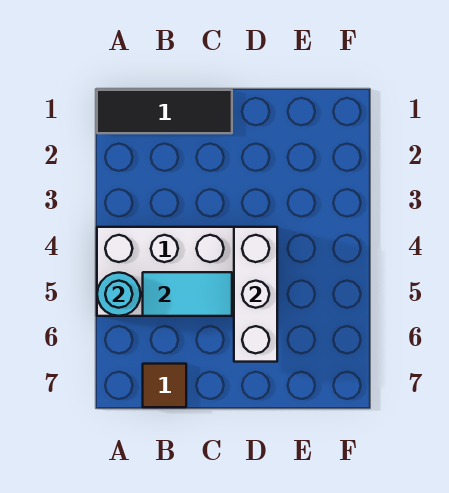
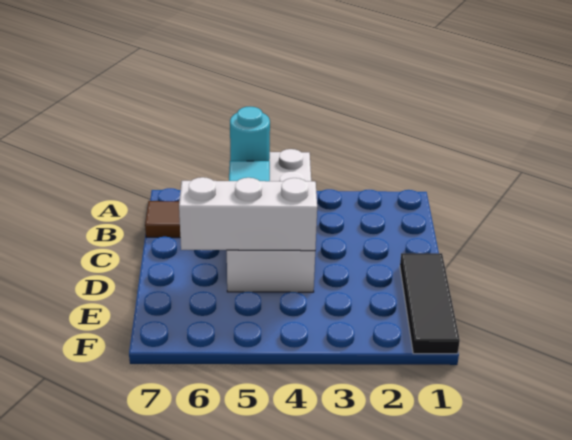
black 1x3 tile [97,90,232,133] -> black 1x3 tile moved to [400,253,460,354]

